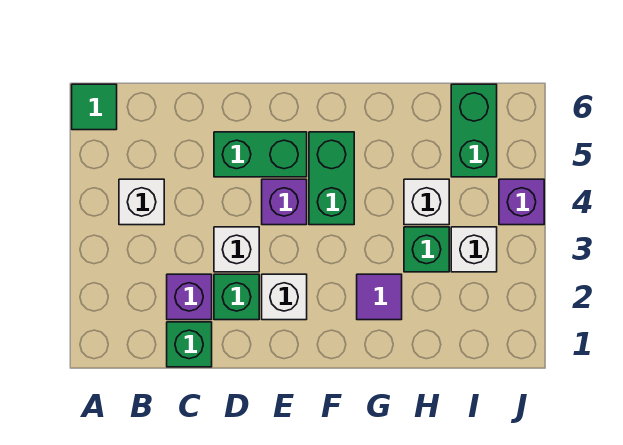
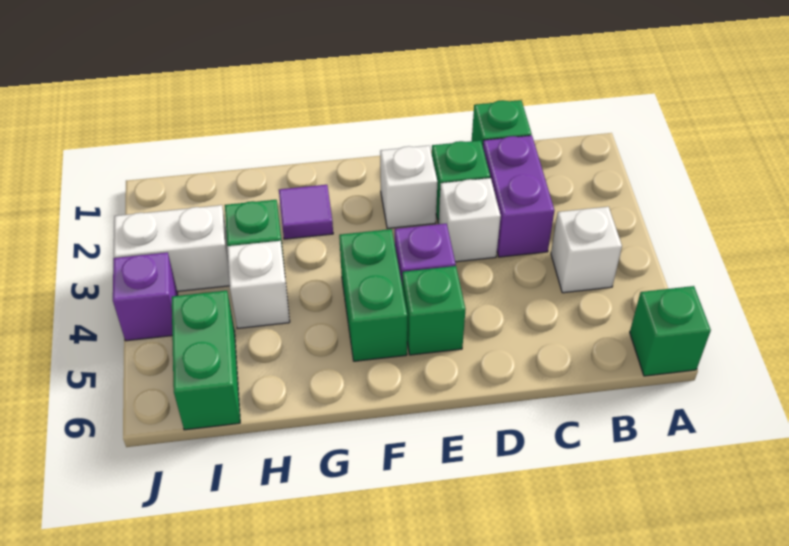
green 1x1 tile [72,84,117,130] -> green 1x1 brick [630,286,711,376]
purple 1x1 brick [167,274,212,320] -> purple 1x2 brick [483,135,554,257]
green 1x2 brick [214,132,307,177] -> green 1x1 brick [402,266,466,355]
white 1x1 brick [451,227,497,272] -> white 1x2 brick [114,205,230,291]

